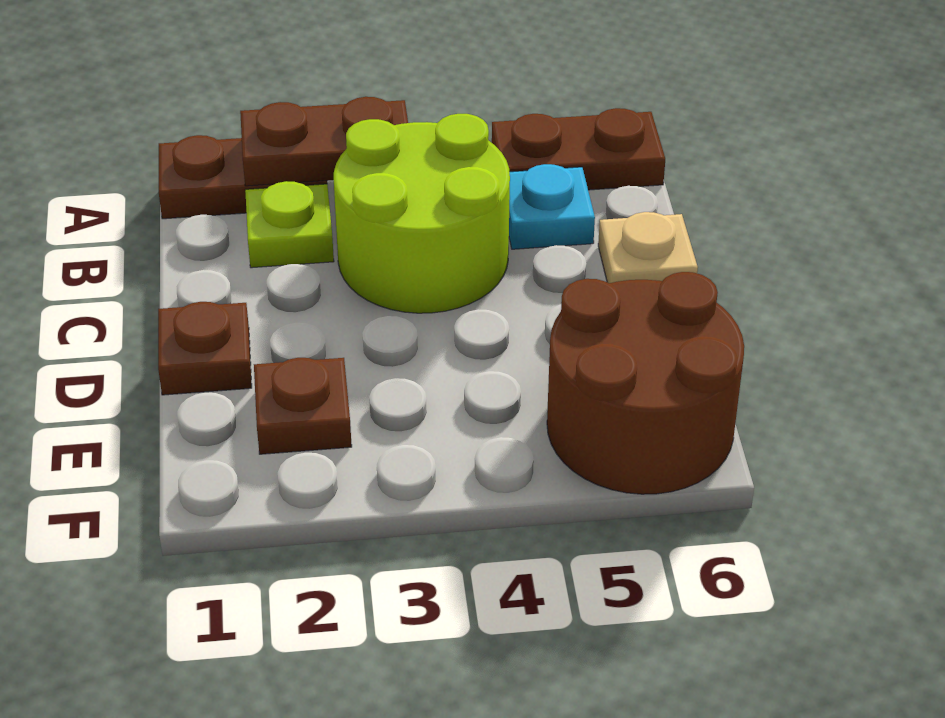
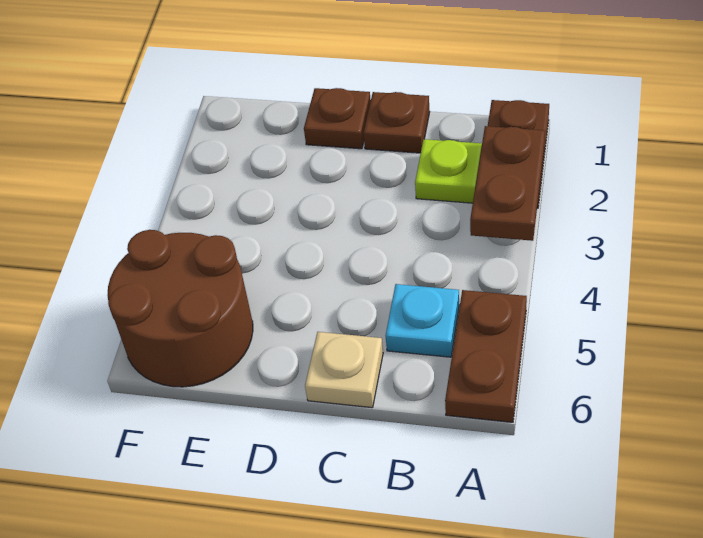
lime 2x2 round brick [334,114,510,313] -> none
brown 1x1 plate [254,358,352,454] -> brown 1x1 plate moved to [363,92,430,153]

